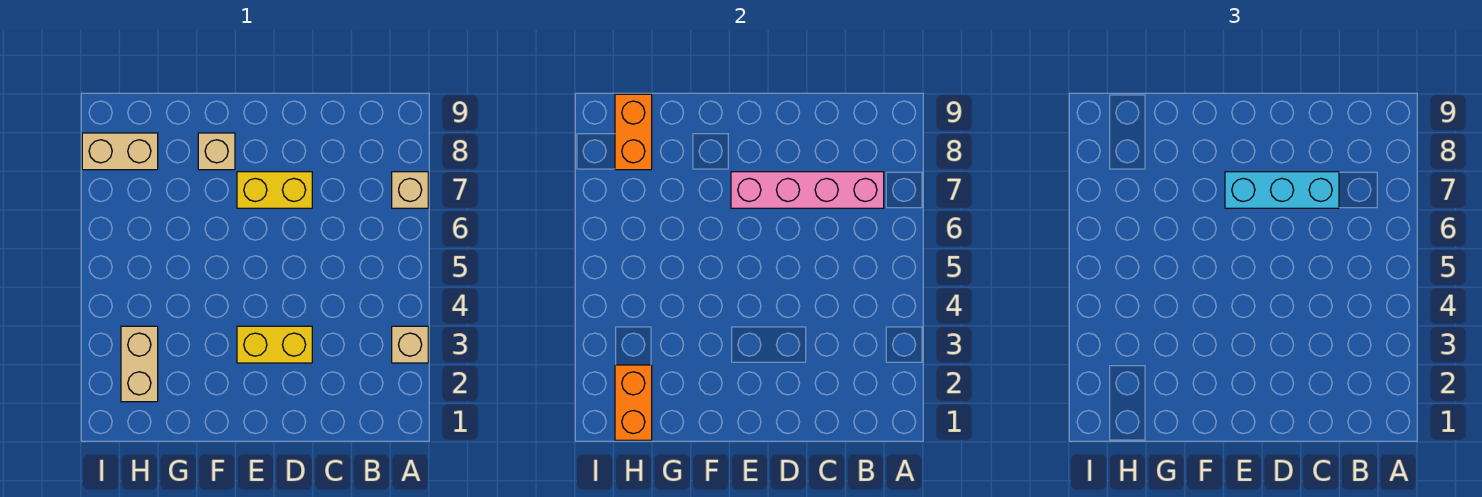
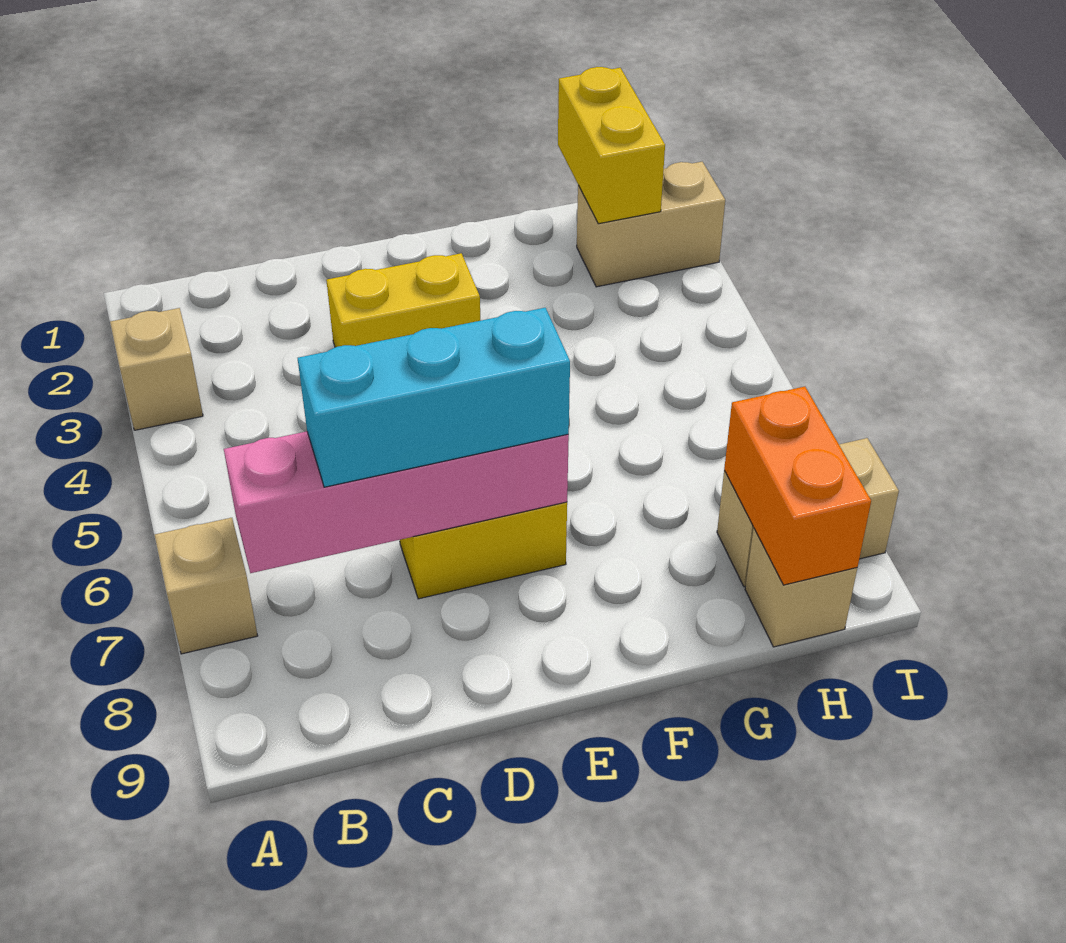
tan 1x1 brick [198,133,235,170] -> tan 1x1 brick moved to [745,528,857,647]
orange 1x2 brick [615,365,652,440] -> yellow 1x2 brick [558,67,665,224]
tan 1x2 brick [121,326,158,402] -> tan 1x2 brick turned to [577,162,725,287]

